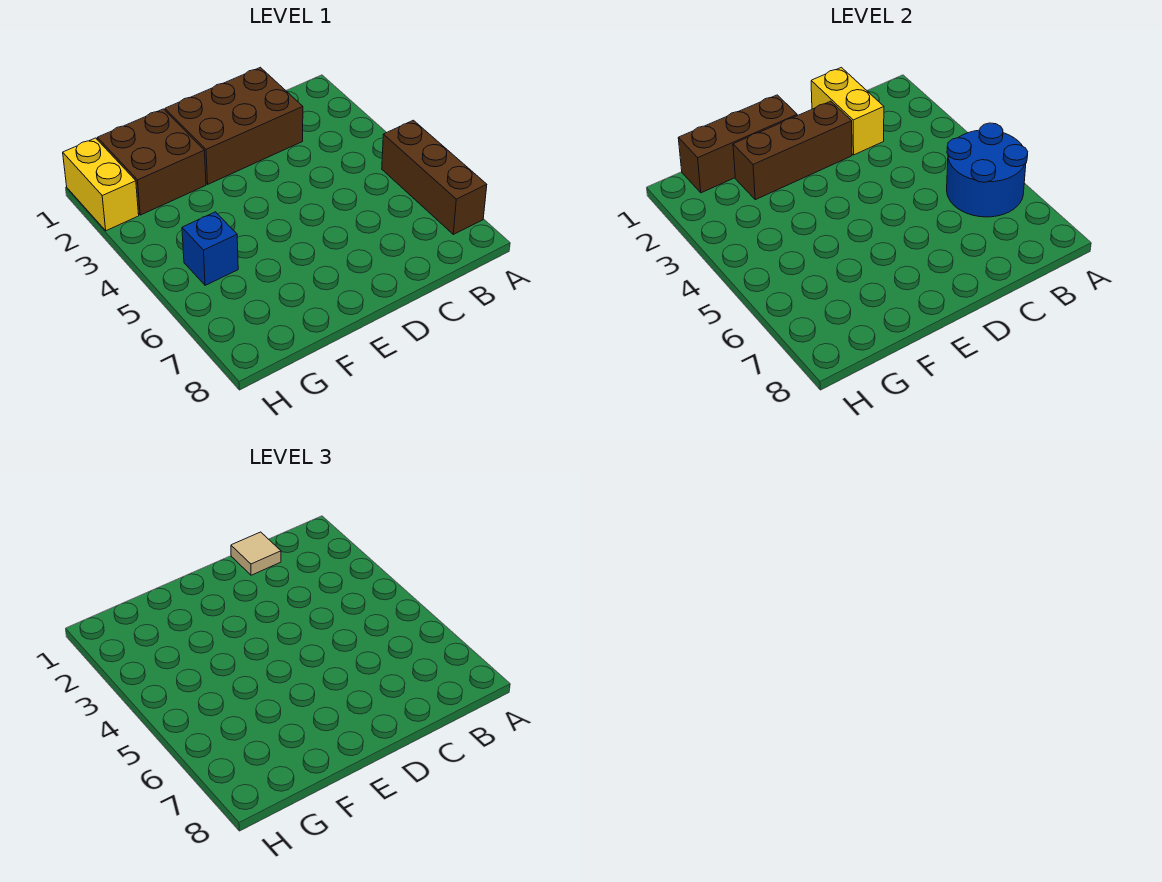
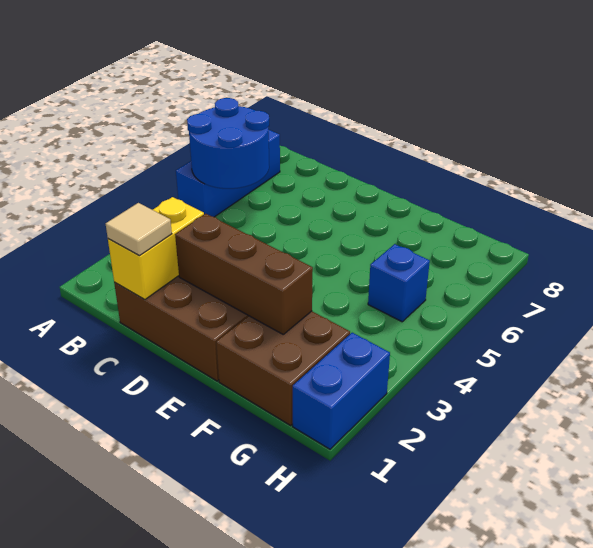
brown 1x3 brick [382,120,487,234] -> blue 1x3 brick [176,130,280,217]
brown 1x3 brick [678,95,797,193] -> none
yellow 1x2 brick [63,138,139,231] -> blue 1x2 brick [293,333,390,449]

